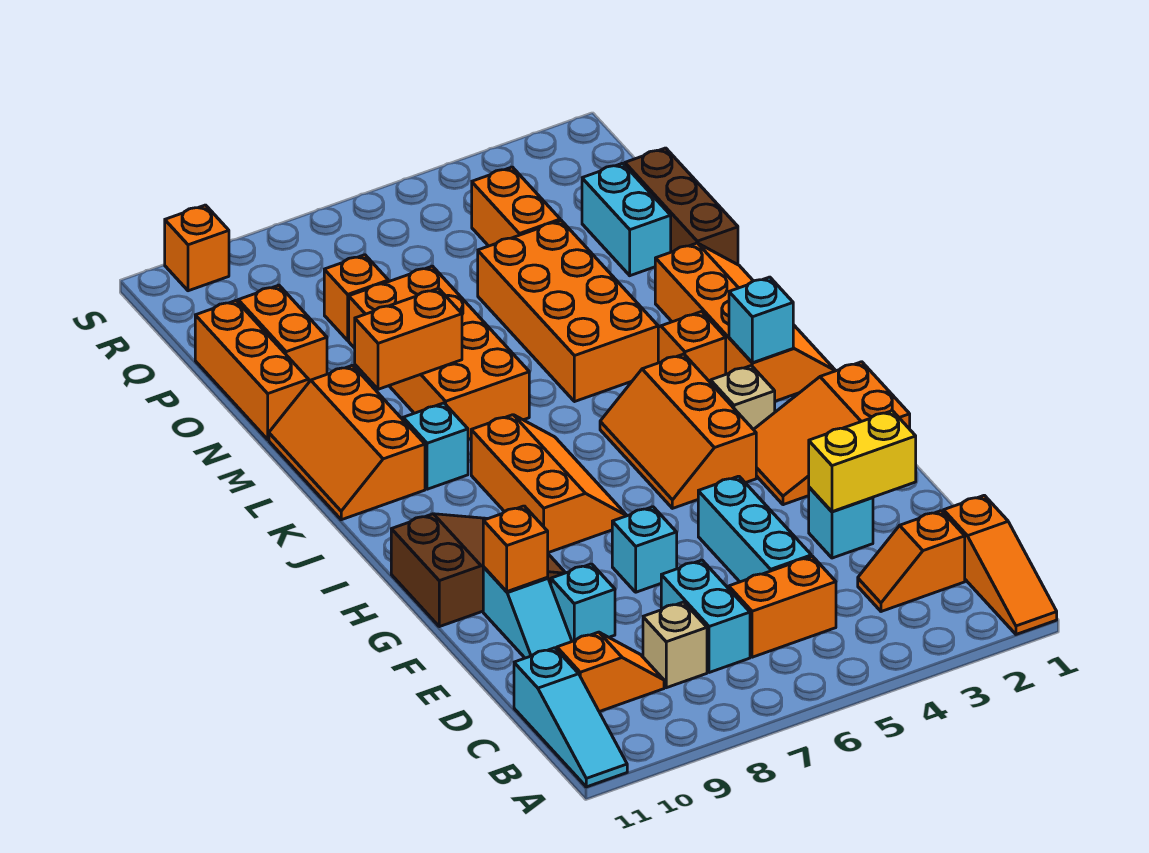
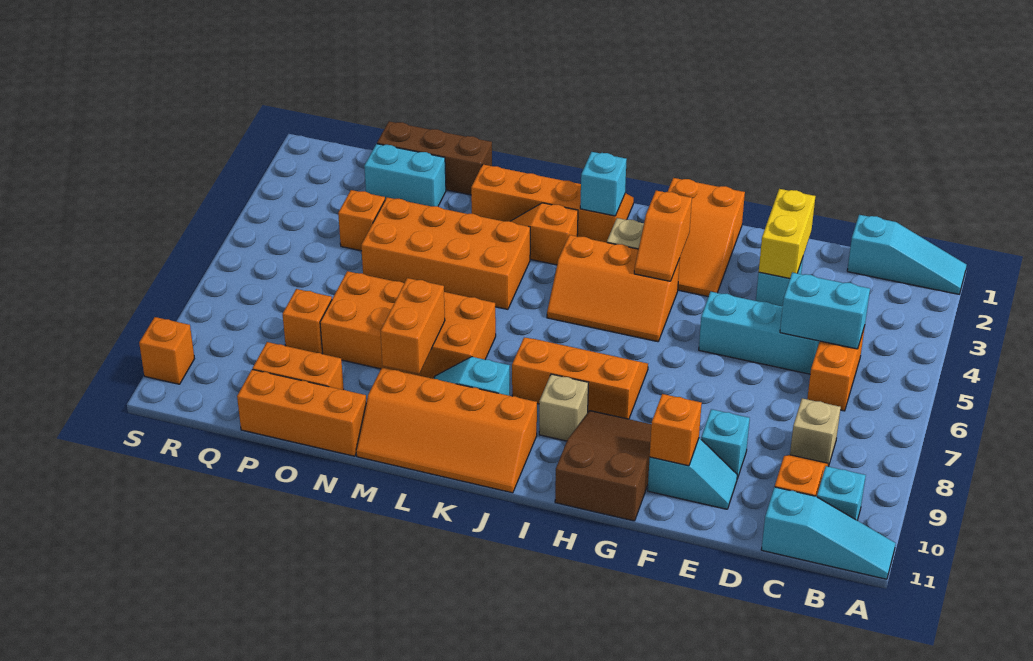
orange 1x3 slope [944,495,1057,634] -> cyan 1x3 slope [847,215,966,294]
orange 1x2 slope [858,511,965,612] -> orange 1x2 slope moved to [634,191,692,281]
cyan 1x2 brick [661,560,750,673] -> cyan 1x2 brick moved to [780,272,870,349]
cyan 1x1 brick [612,507,677,592] -> cyan 1x1 brick moved to [817,466,866,520]
none -> tan 1x1 brick [539,374,588,441]
orange 2x3 slope [269,365,425,520] -> orange 2x4 slope [356,368,537,493]
orange 1x2 brick [472,167,560,246] -> orange 1x1 brick [338,190,385,251]

